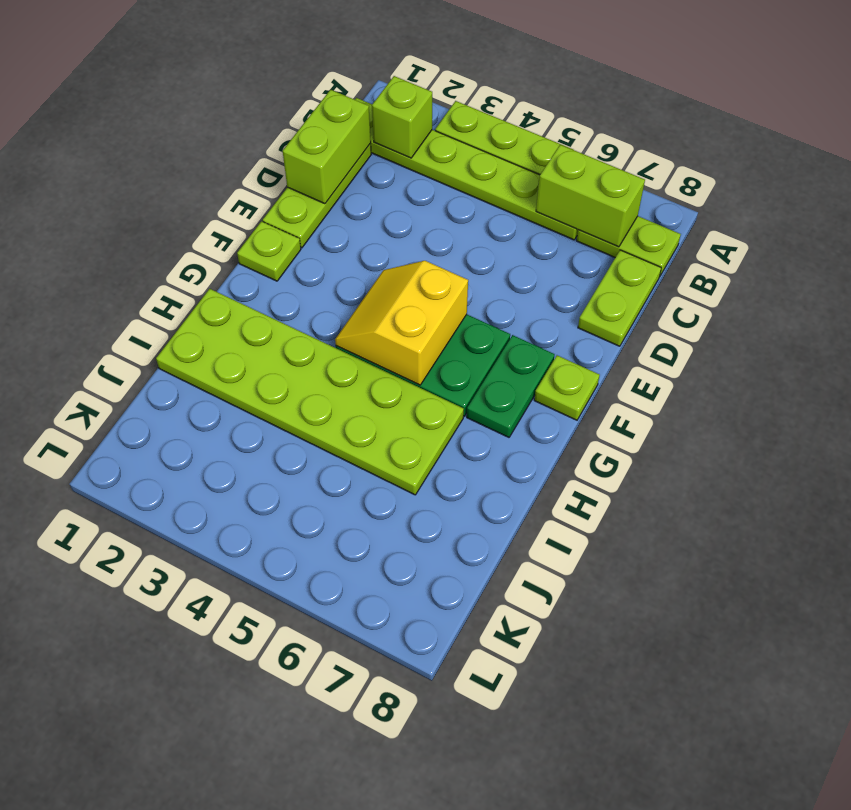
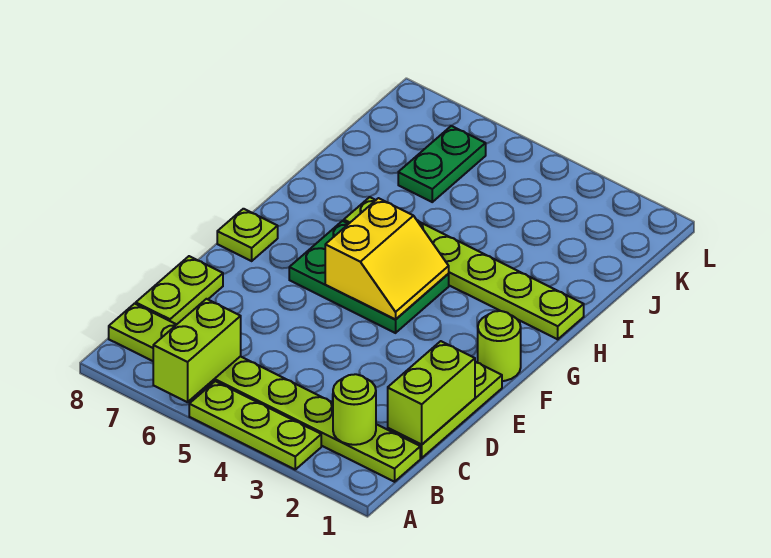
lime 1x1 brick [372,76,432,158] -> lime 1x1 round brick [333,374,376,445]
lime 1x2 brick [536,145,645,247] -> lime 1x2 brick turned to [153,299,241,402]
lime 1x1 plate [237,221,301,281] -> lime 1x1 round brick [478,311,521,381]
green 1x2 plate [467,335,555,437] -> green 1x2 plate moved to [398,126,486,202]
lime 2x6 plate [156,289,464,495] -> lime 1x6 plate [344,197,584,339]

